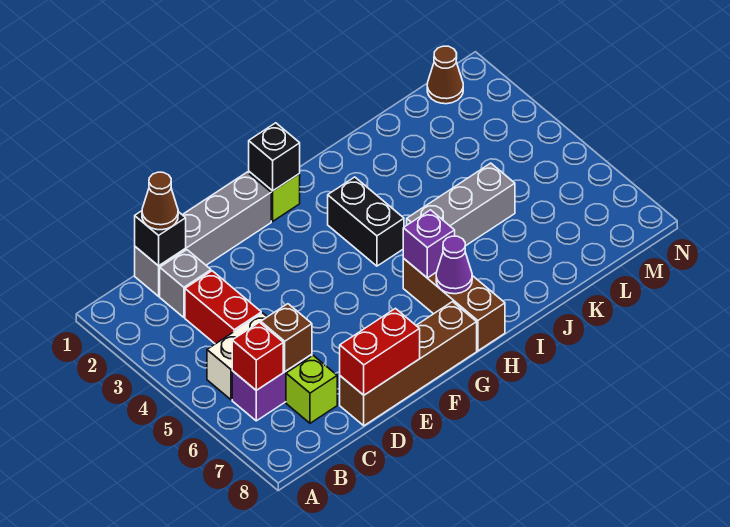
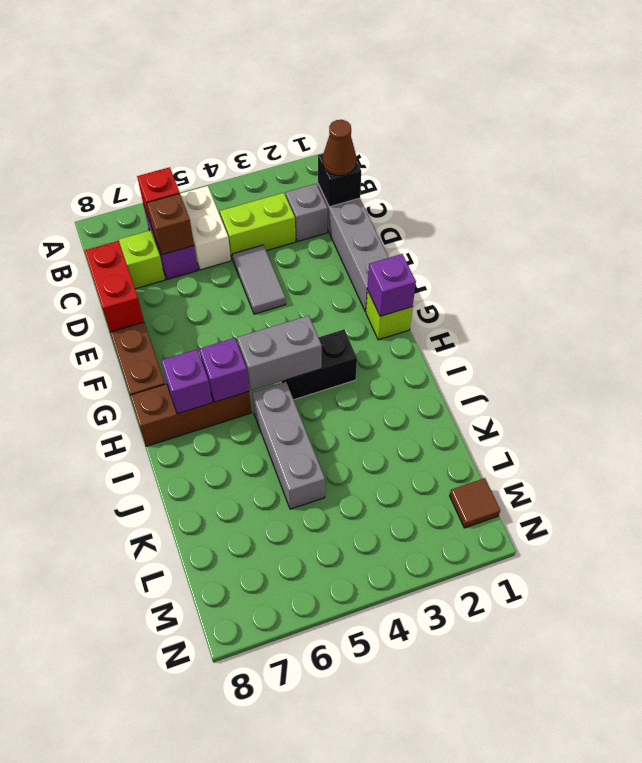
red 1x2 brick [185,271,261,344] -> lime 1x2 brick [220,193,296,260]
none -> grey 1x2 tile [232,245,286,314]
black 1x1 brick [249,123,300,191] -> purple 1x1 brick [367,254,416,316]
none -> grey 1x2 brick [237,316,322,391]
purple 1x1 cone [436,236,472,294] -> purple 1x1 brick [161,350,212,414]
brown 1x1 cone [427,46,463,104] -> brown 1x1 tile [450,478,500,528]

